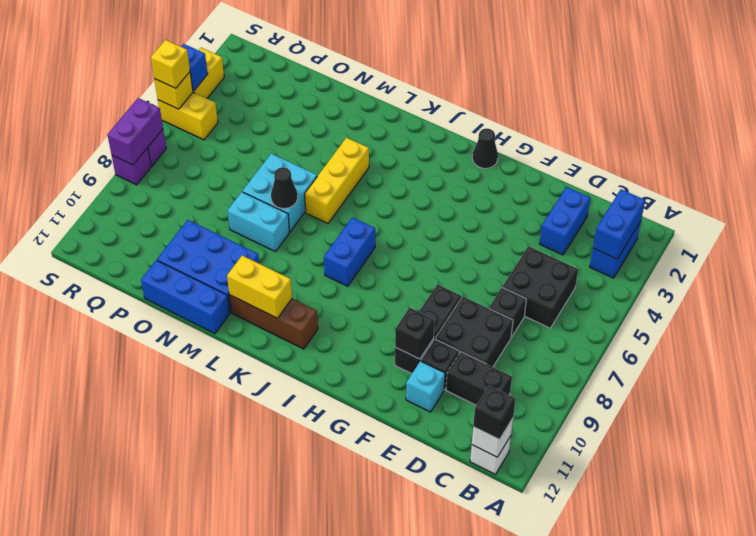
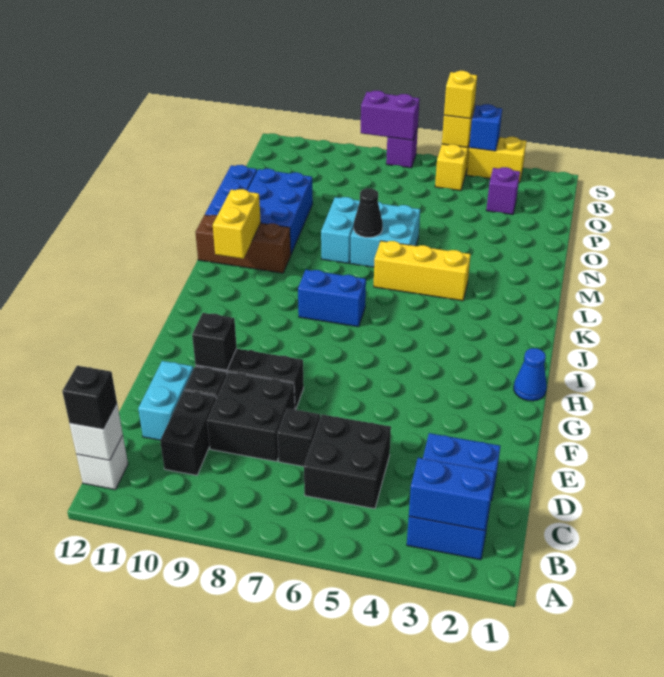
cyan 1x1 brick [406,361,445,412] -> cyan 1x2 brick [138,361,194,440]
black 1x1 cone [472,128,498,168] -> blue 1x1 cone [514,348,547,401]
brown 1x3 brick [229,295,318,349] -> brown 1x3 brick turned to [195,215,291,273]
purple 1x1 brick [112,148,151,185] -> purple 1x1 brick moved to [486,167,520,215]

